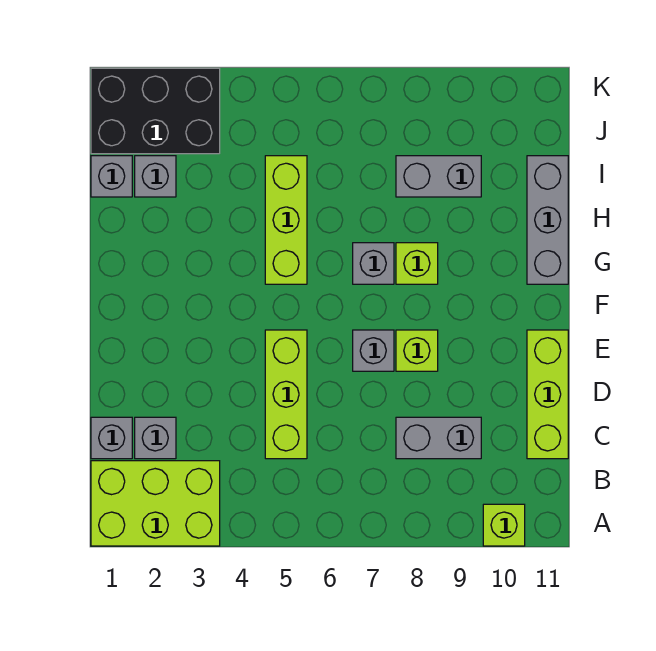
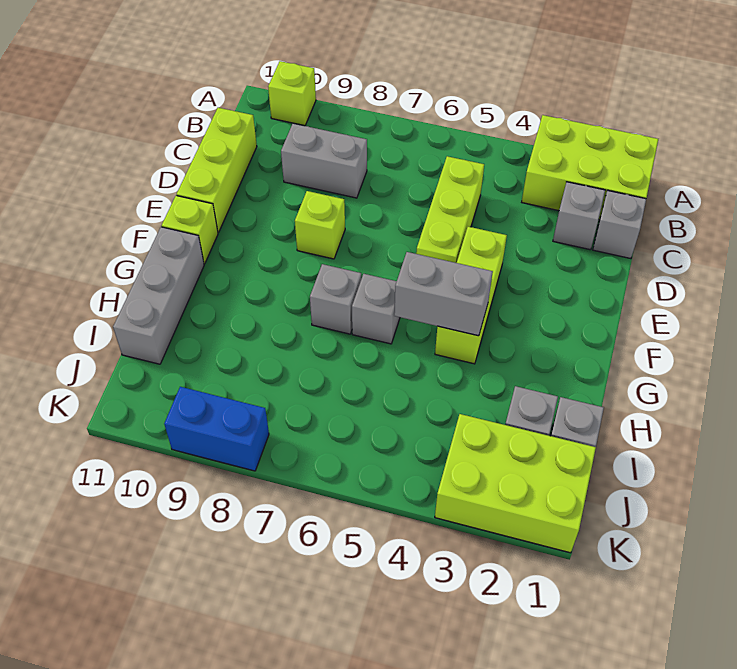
grey 1x1 brick [353,330,394,371] -> grey 1x1 brick moved to [352,274,400,344]
lime 1x3 brick [265,156,307,284] -> lime 1x3 brick moved to [435,227,507,364]
lime 1x1 brick [396,243,438,284] -> lime 1x1 brick moved to [162,196,218,264]
grey 1x2 brick [396,156,481,197] -> grey 1x2 brick moved to [394,252,493,336]
black 2x3 brick [91,68,220,154] -> lime 2x3 brick [435,414,596,553]
none -> blue 1x2 brick [164,387,269,471]

